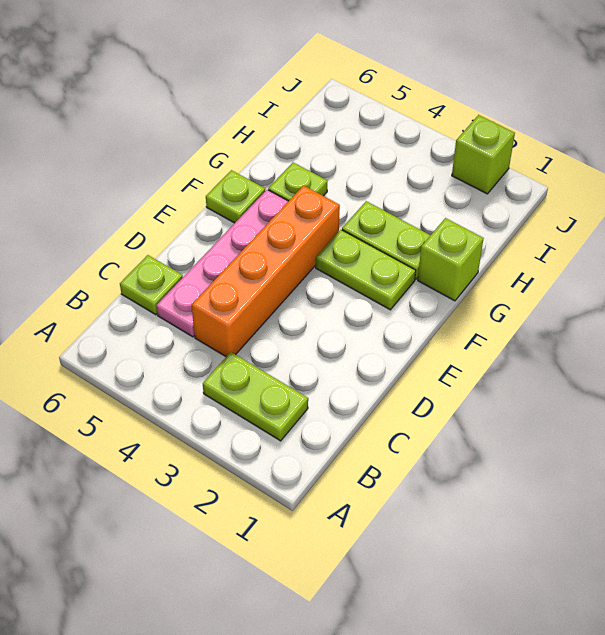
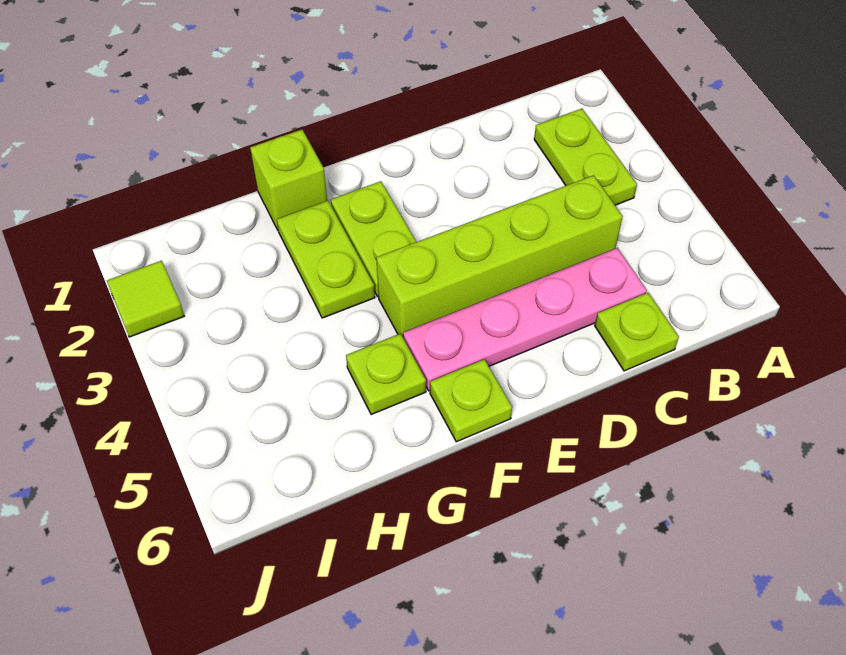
orange 1x4 brick [192,186,340,357] -> lime 1x4 brick [376,175,623,337]
lime 1x1 brick [452,115,515,194] -> lime 1x1 tile [107,261,184,337]

